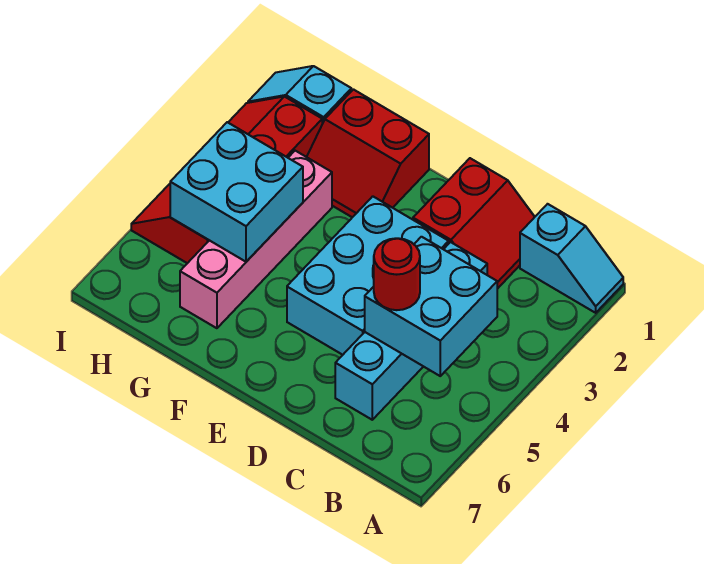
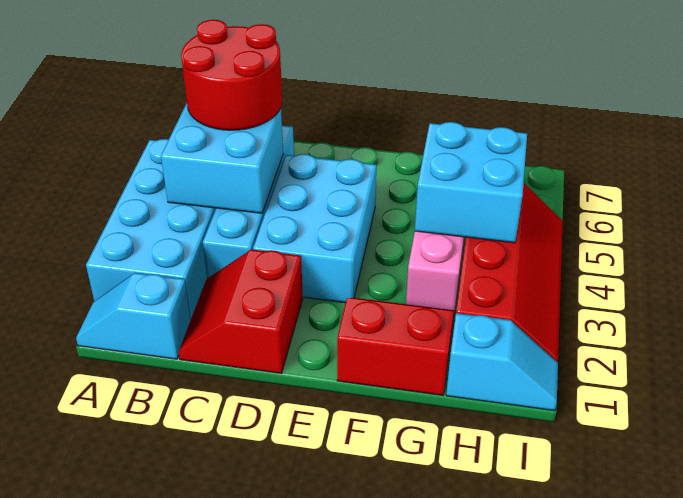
none -> cyan 2x4 brick [86,139,216,318]
red 1x1 round brick [374,238,420,310] -> red 2x2 round brick [181,20,282,130]

